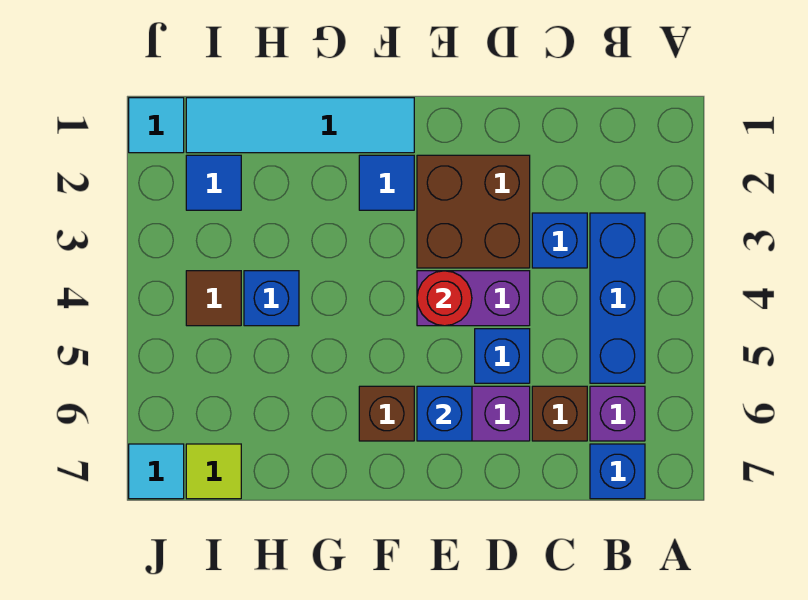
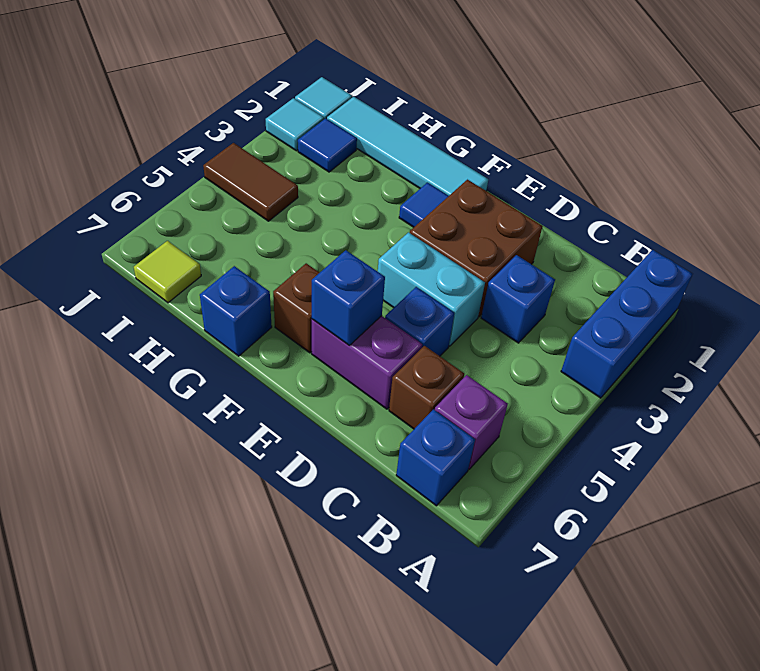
blue 1x3 brick [590,213,645,383] -> blue 1x3 brick moved to [561,250,692,398]
purple 1x2 brick [417,271,530,326] -> cyan 1x2 brick [378,232,485,346]
red 1x1 round brick [417,271,472,326] -> none
blue 1x1 brick [244,271,299,326] -> blue 1x1 brick moved to [200,266,272,356]
brown 1x1 tile [186,271,241,326] -> brown 1x2 tile [203,143,298,221]
cyan 1x1 tile [129,444,184,499] -> cyan 1x1 tile moved to [266,98,324,151]

